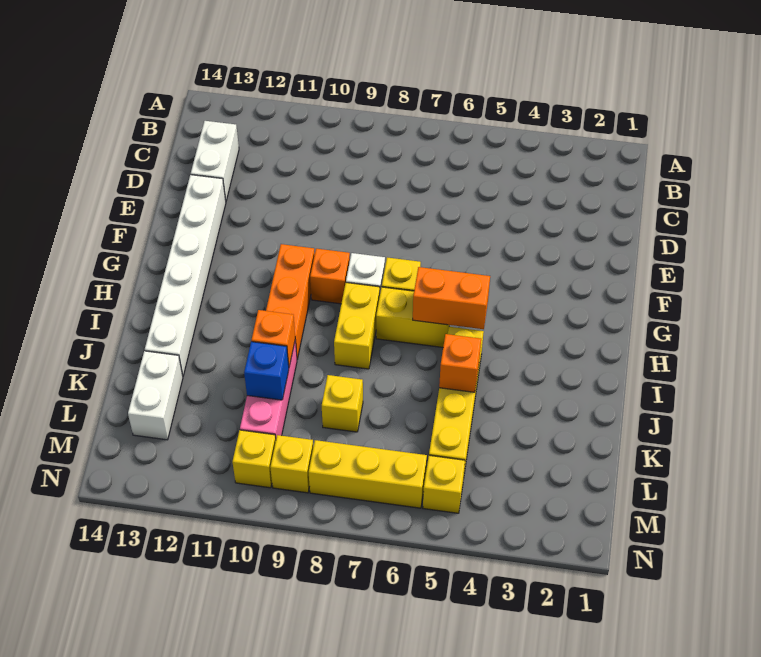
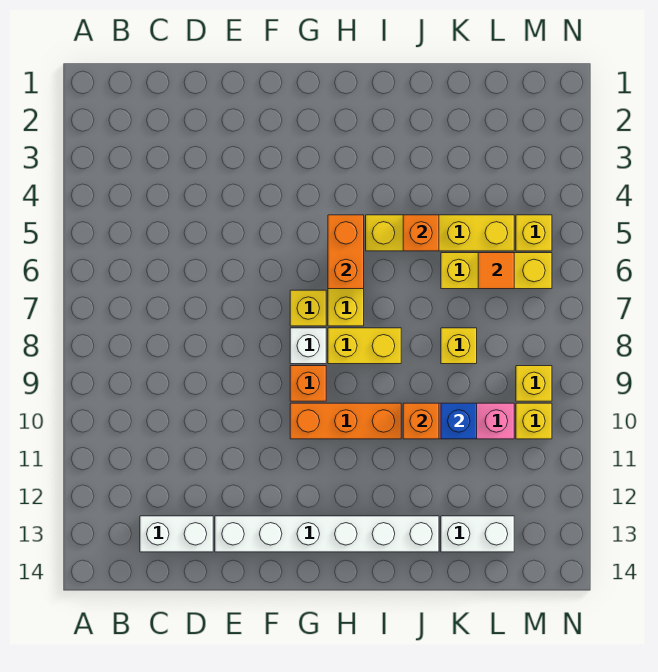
none -> orange 1x1 tile [478,253,514,289]
yellow 1x3 brick [309,440,427,508] -> yellow 1x3 brick turned to [441,253,552,289]

